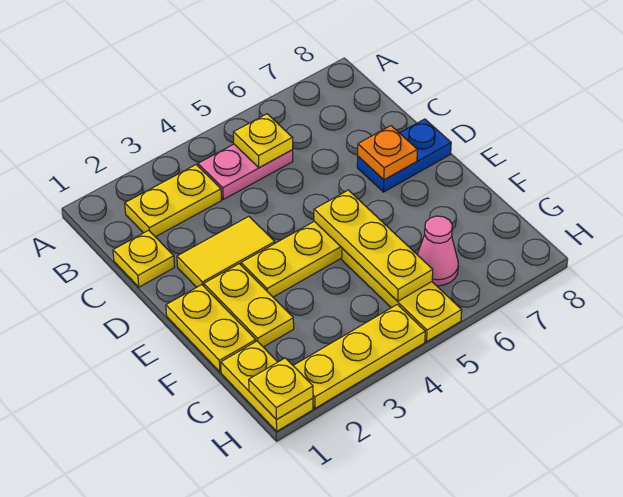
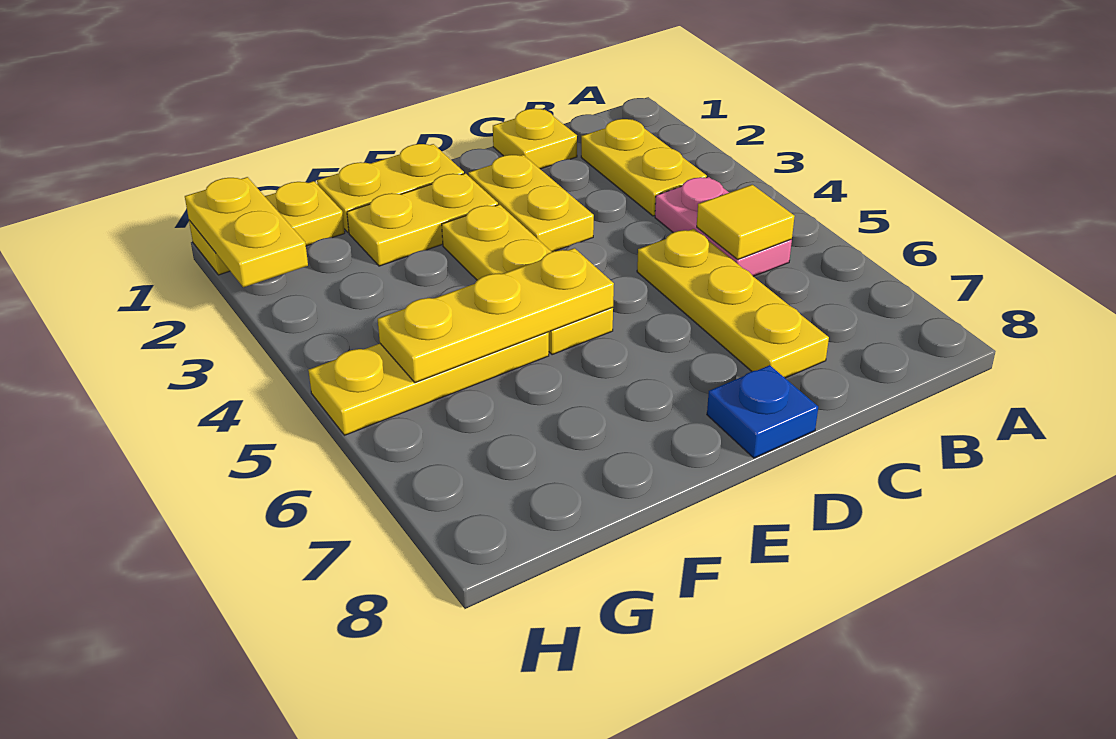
yellow 1x1 plate [233,114,293,168] -> yellow 1x1 tile [697,185,795,260]
yellow 1x2 tile [177,216,275,287] -> yellow 1x2 plate [468,155,594,252]
blue 1x2 plate [357,119,451,192] -> blue 1x1 plate [707,365,818,458]
orange 1x1 plate [358,126,417,180] -> none
pink 1x1 cone [417,216,458,286] -> none
yellow 1x1 plate [249,358,313,420] -> yellow 1x2 plate [185,177,308,287]
yellow 1x3 plate [293,304,425,408] -> yellow 1x3 plate moved to [637,229,829,378]

